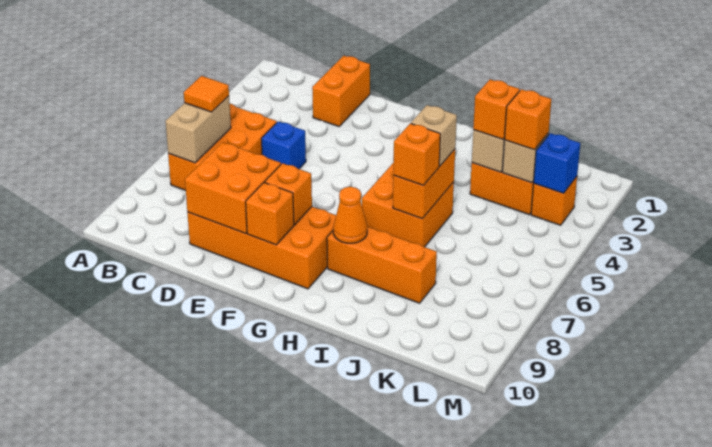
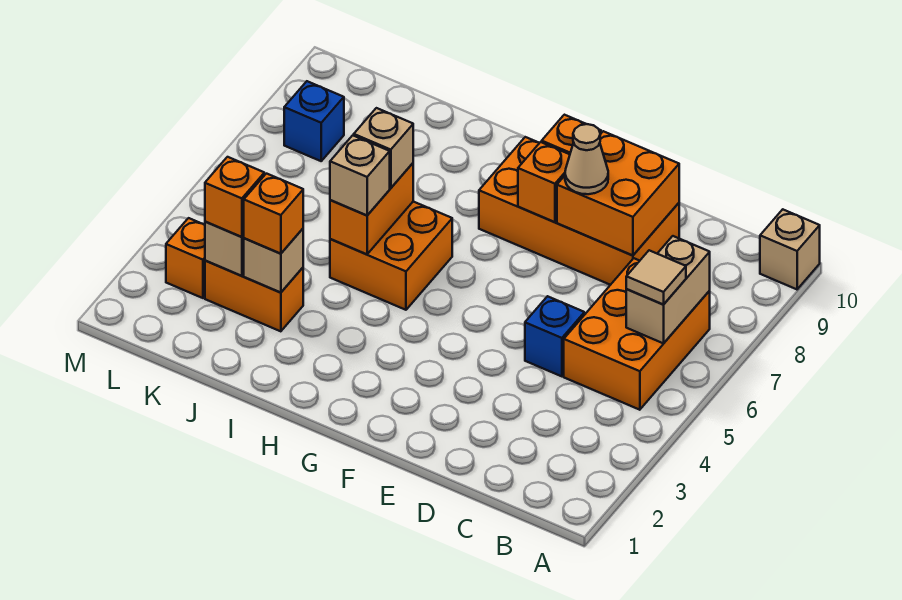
none -> tan 1x1 brick [760,209,820,289]
orange 1x1 tile [184,76,229,112] -> tan 1x1 tile [626,250,686,305]
orange 1x2 brick [312,56,370,126] -> none
none -> tan 1x1 cone [565,124,608,194]
orange 1x3 brick [327,227,437,303] -> none
orange 1x1 cone [333,187,367,243] -> none
orange 1x1 brick [393,123,440,185] -> tan 1x1 brick [354,108,413,188]
blue 1x1 brick [534,133,580,193] -> blue 1x1 brick moved to [284,81,344,161]

